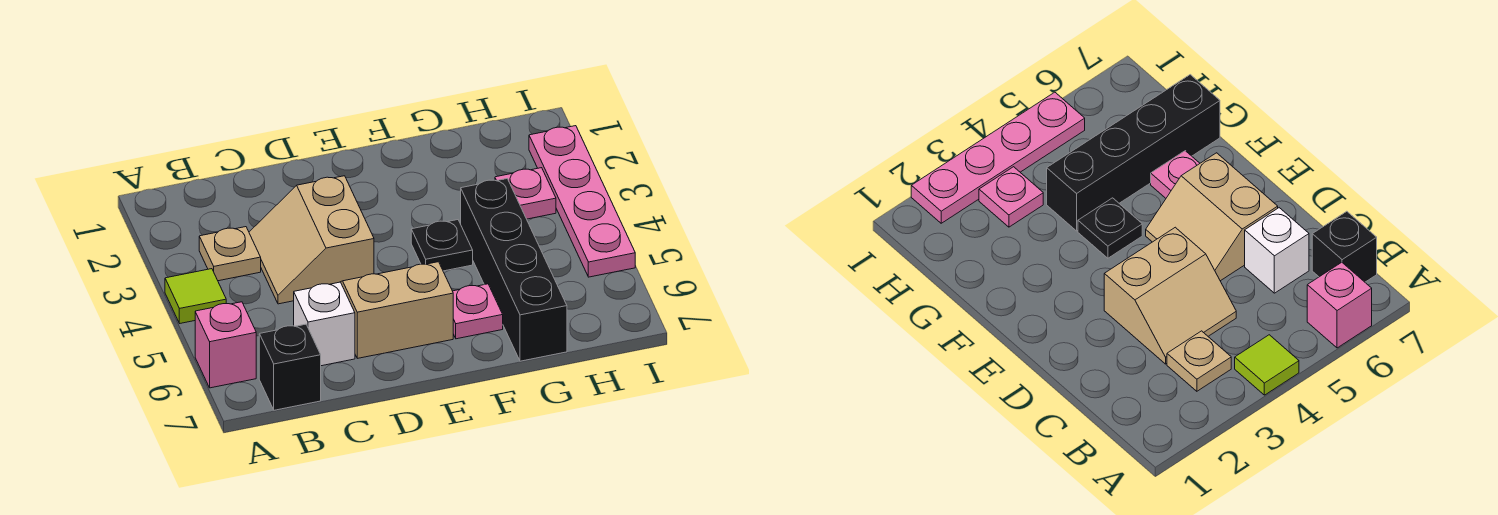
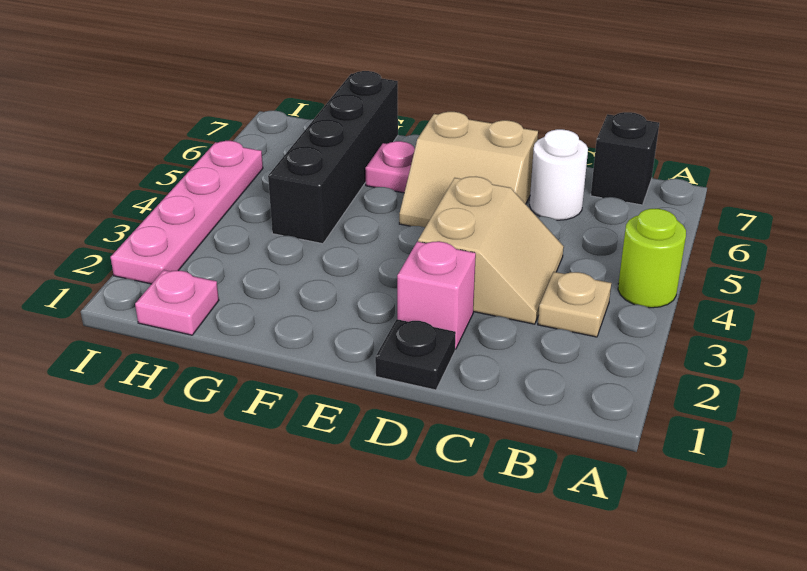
lime 1x1 tile [165,269,226,323] -> lime 1x1 round brick [618,209,686,308]
pink 1x1 brick [195,302,256,388] -> pink 1x1 brick moved to [397,241,476,349]
white 1x1 brick [294,282,355,366] -> white 1x1 round brick [530,129,588,220]
black 1x1 plate [411,220,473,271] -> black 1x1 plate moved to [375,319,456,390]
pink 1x1 plate [495,168,556,219] -> pink 1x1 plate moved to [135,270,219,335]

